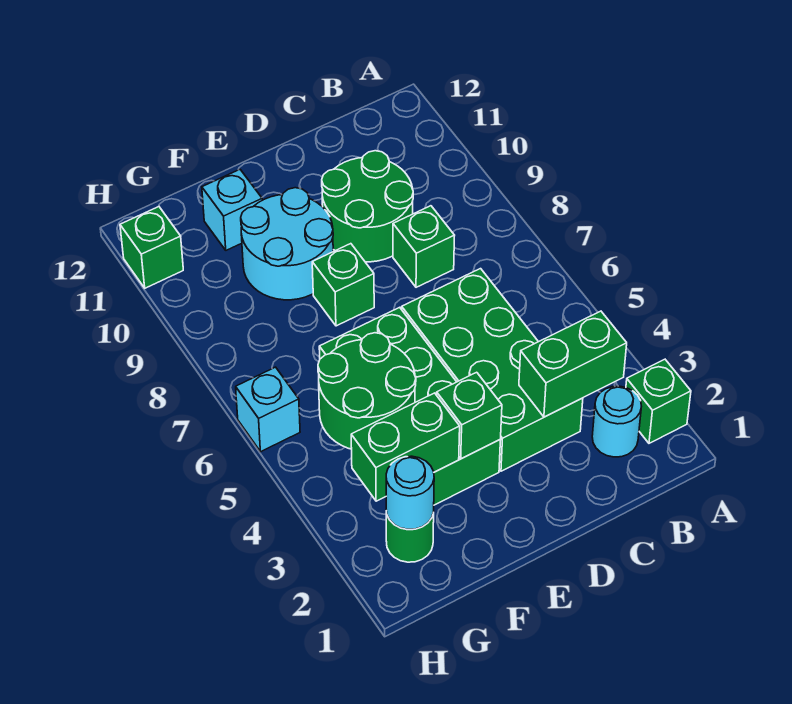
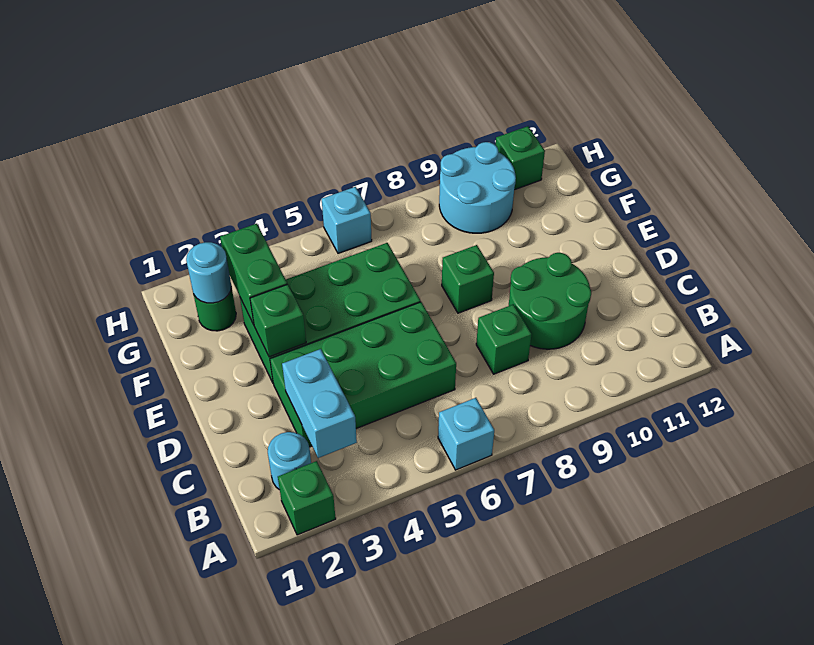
green 1x2 brick [519,311,627,417] -> cyan 1x2 brick [282,349,357,458]
cyan 2x2 round brick [241,188,333,300] -> cyan 2x2 round brick moved to [439,142,516,233]
green 2x2 round brick [318,333,416,449] -> none
cyan 1x1 brick [202,170,262,250] -> cyan 1x1 brick moved to [438,398,494,470]

